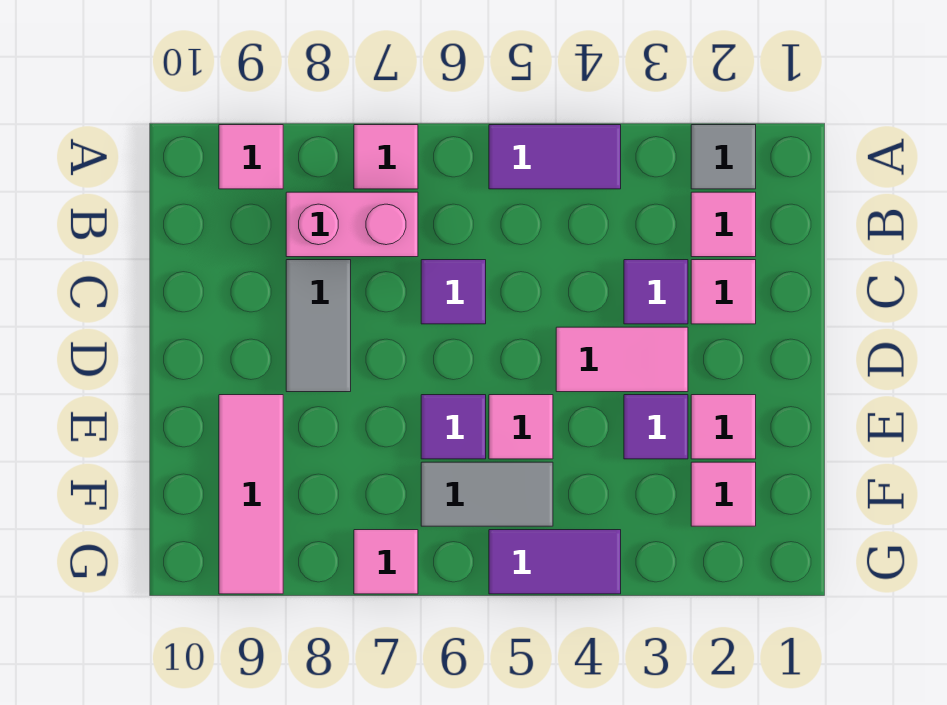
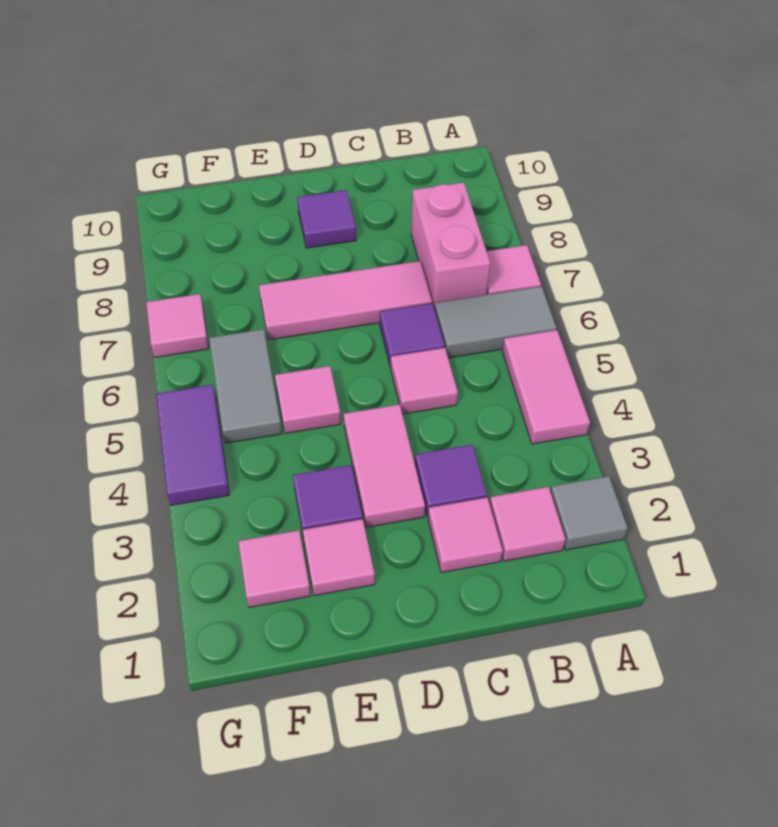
purple 1x2 tile [489,125,621,189] -> pink 1x2 tile [502,330,590,444]
pink 1x1 tile [219,125,283,189] -> pink 1x1 tile moved to [391,348,458,414]
grey 1x2 tile [286,260,351,392] -> grey 1x2 tile moved to [435,286,556,358]
purple 1x1 tile [421,395,486,459] -> purple 1x1 tile moved to [297,190,356,248]
pink 1x3 tile [219,395,283,594] -> pink 1x3 tile moved to [259,261,432,340]

